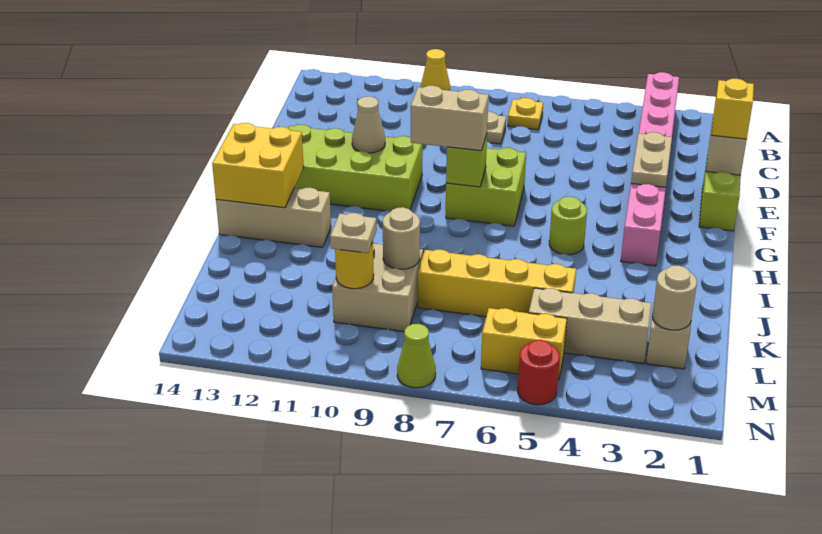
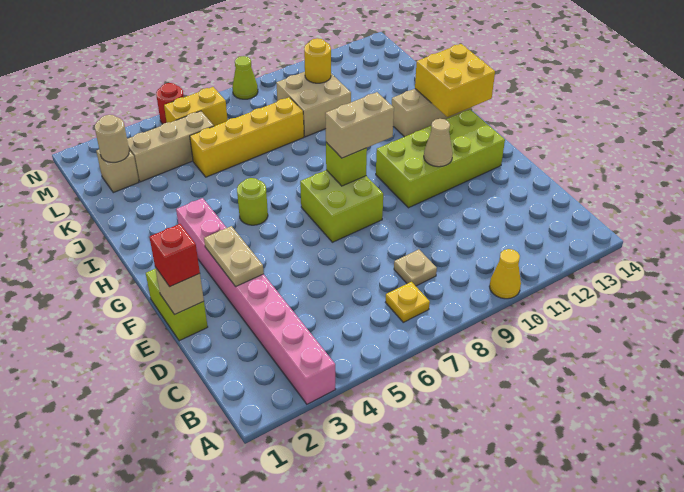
yellow 1x1 brick [712,79,754,139] -> red 1x1 brick [149,224,200,287]
tan 1x1 round brick [383,207,420,269] -> none
tan 1x1 plate [330,213,377,253] -> none

